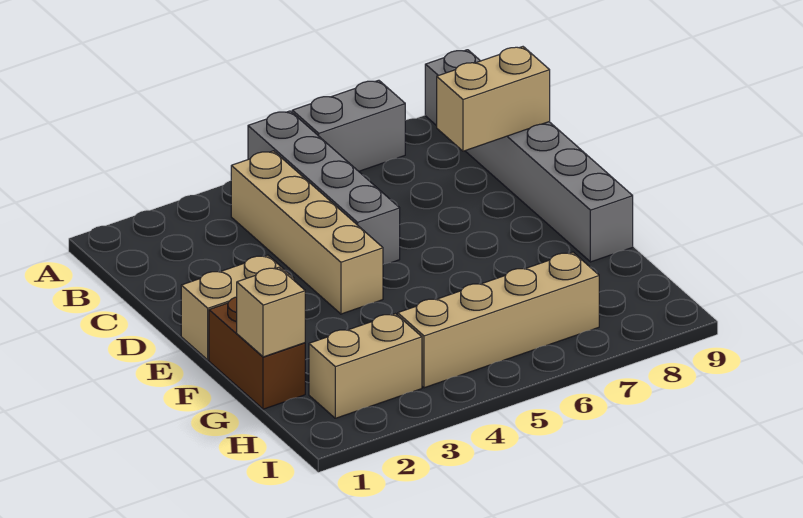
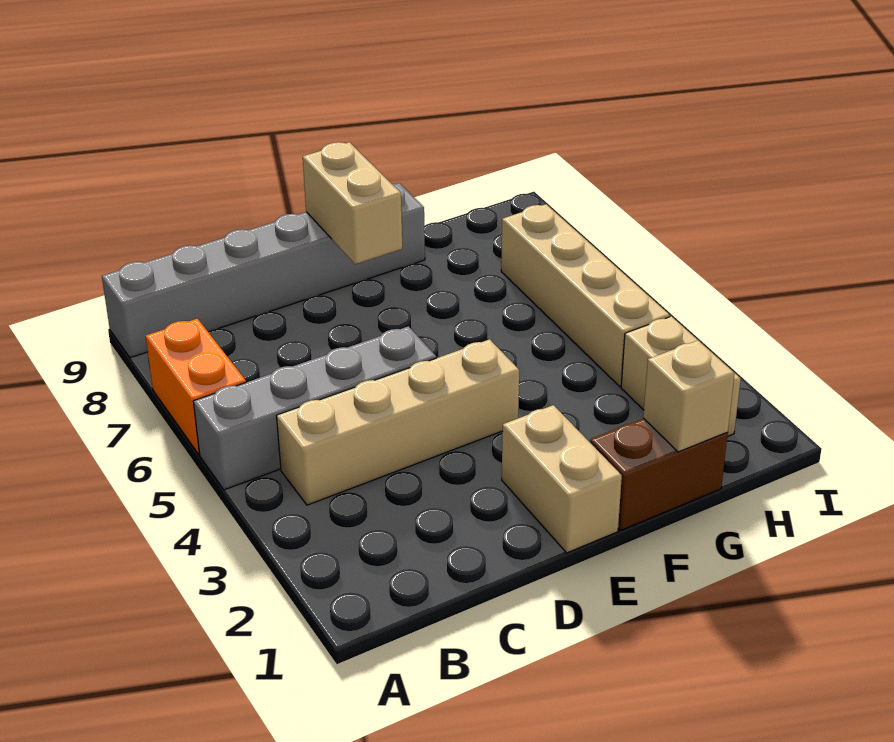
grey 1x2 brick [292,80,405,171] -> orange 1x2 brick [146,319,246,455]
tan 1x2 brick [437,47,550,151] -> tan 1x2 brick moved to [303,142,402,264]

